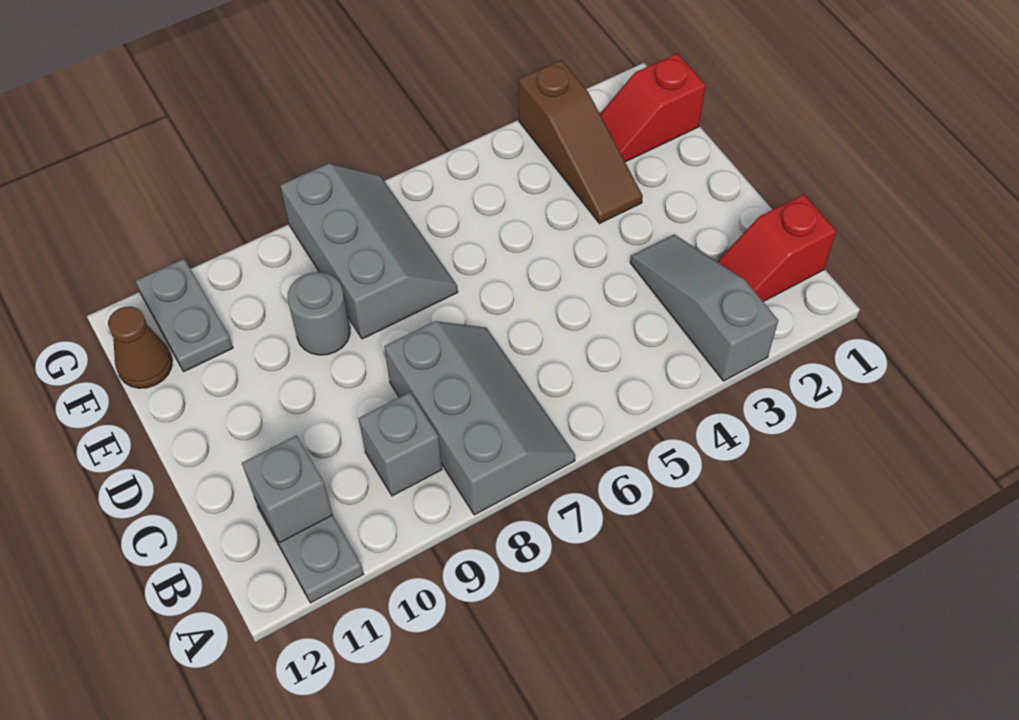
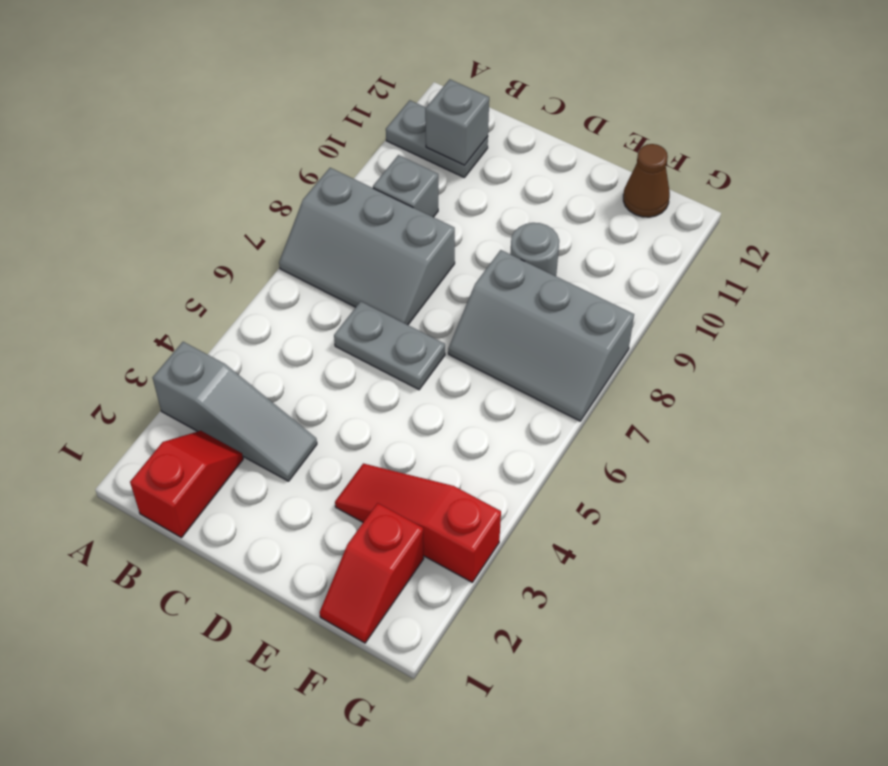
brown 1x3 slope [519,60,643,224] -> red 1x3 slope [335,463,501,582]
red 1x2 slope [600,53,706,162] -> red 1x2 slope turned to [320,503,424,643]
grey 1x2 plate [136,259,233,371] -> grey 1x2 plate moved to [334,301,445,390]

